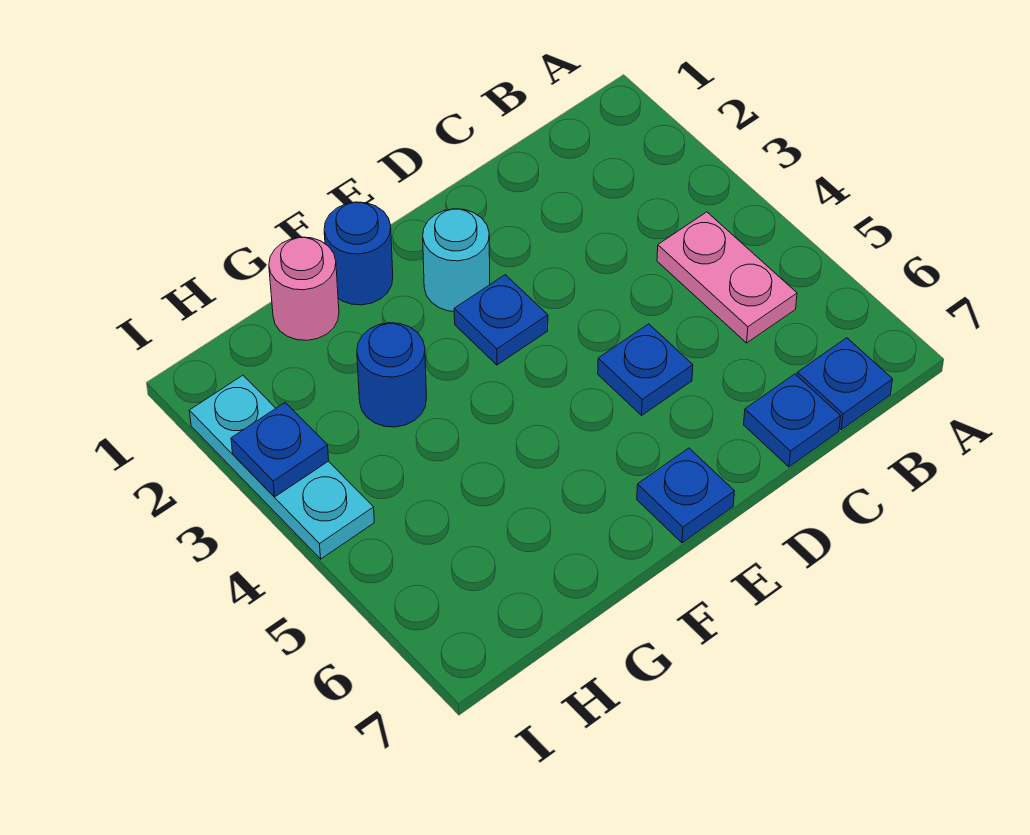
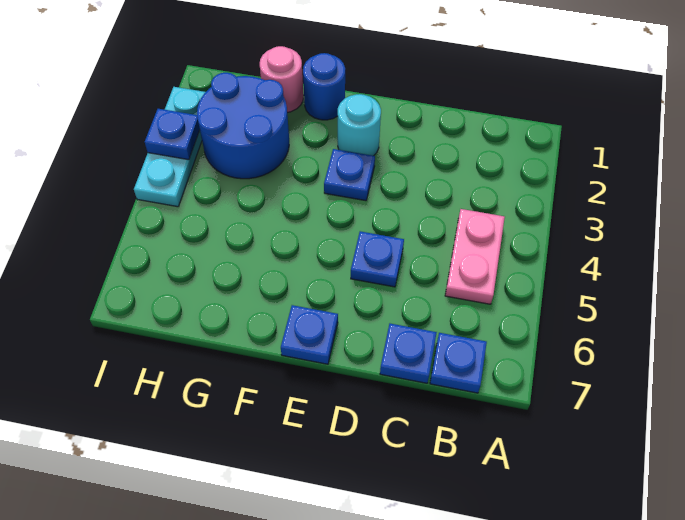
blue 1x1 round brick [357,323,427,427] -> blue 2x2 round brick [197,73,289,179]

